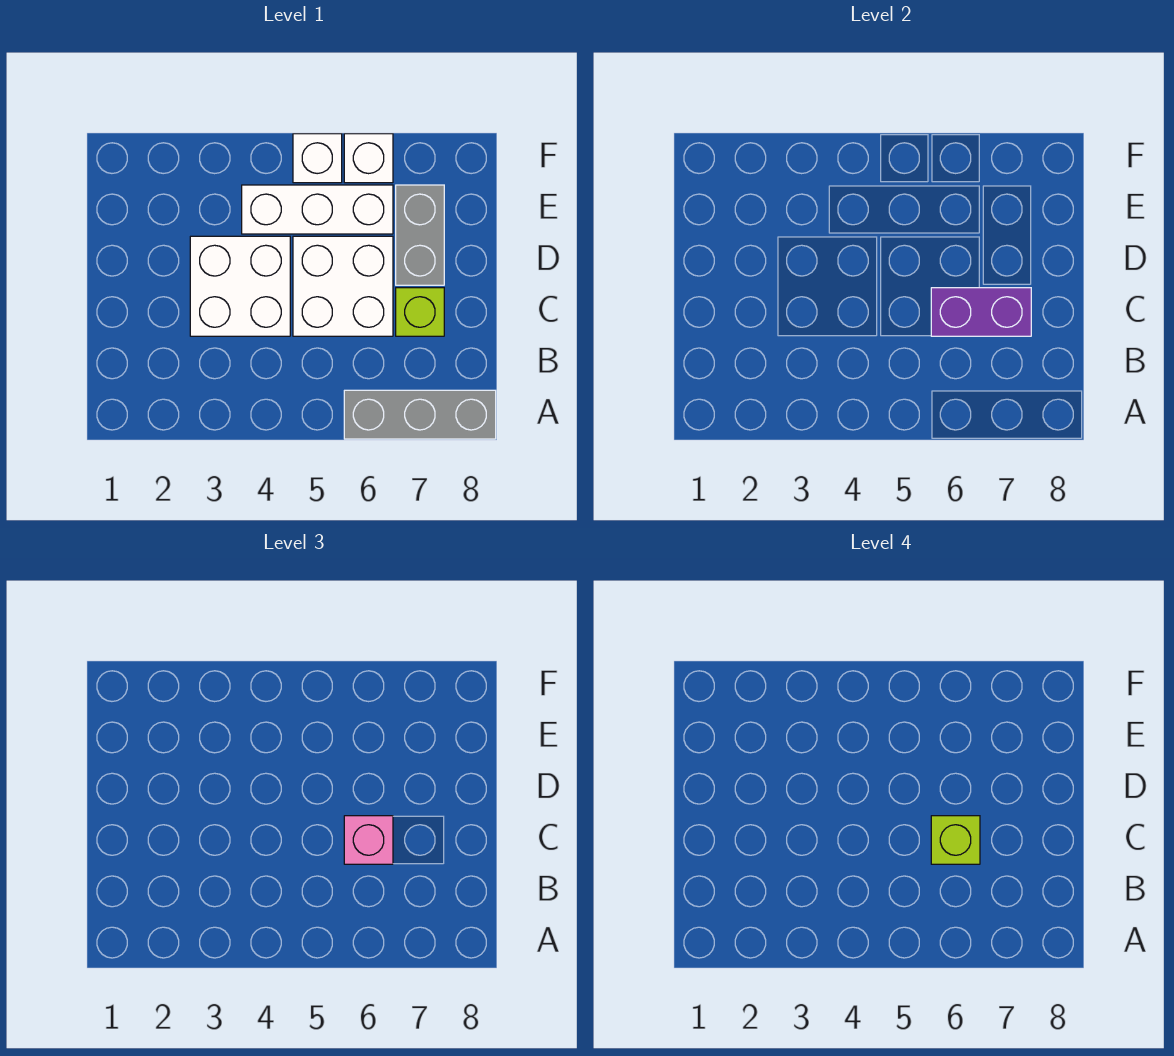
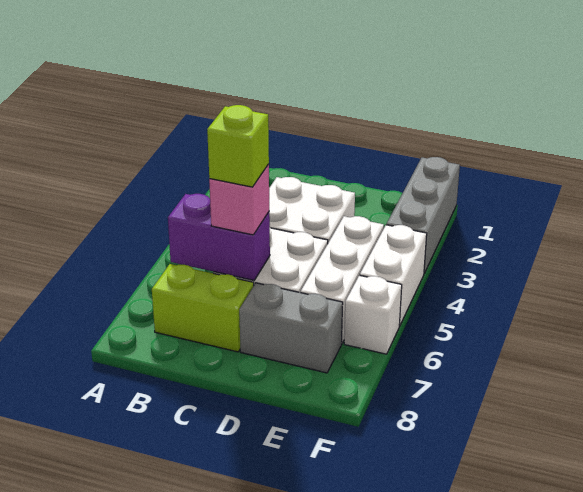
grey 1x3 brick [344,390,496,439] -> grey 1x3 brick moved to [386,157,460,273]
purple 1x2 brick [931,288,1031,336] -> purple 1x2 brick turned to [168,194,270,280]
lime 1x1 brick [396,288,444,336] -> lime 1x2 brick [152,264,254,352]
white 1x1 brick [293,134,342,183] -> white 1x2 brick [360,225,427,326]

